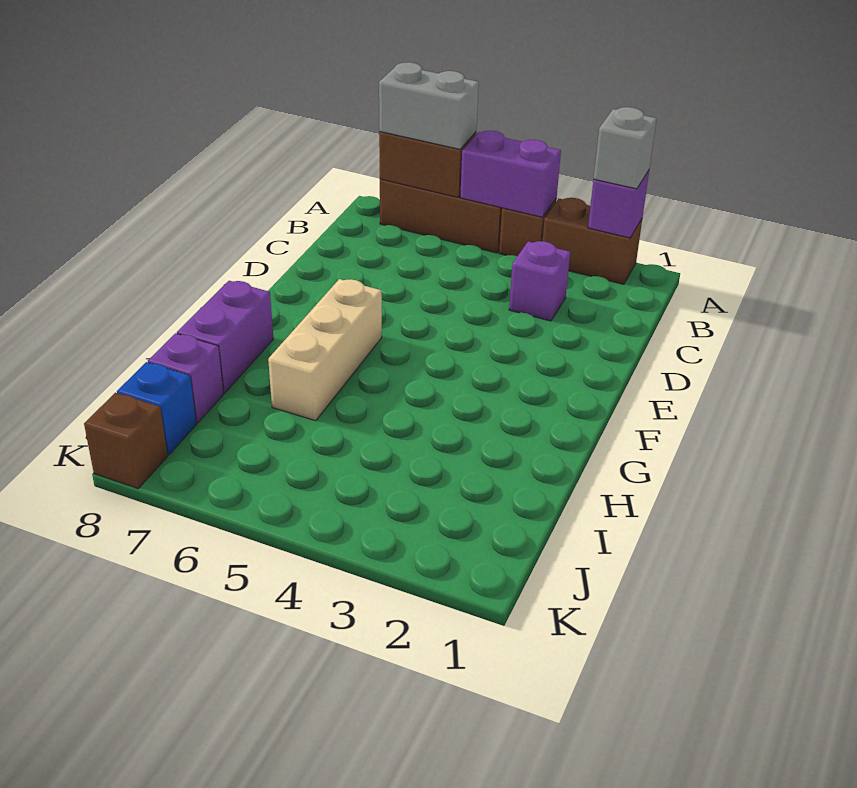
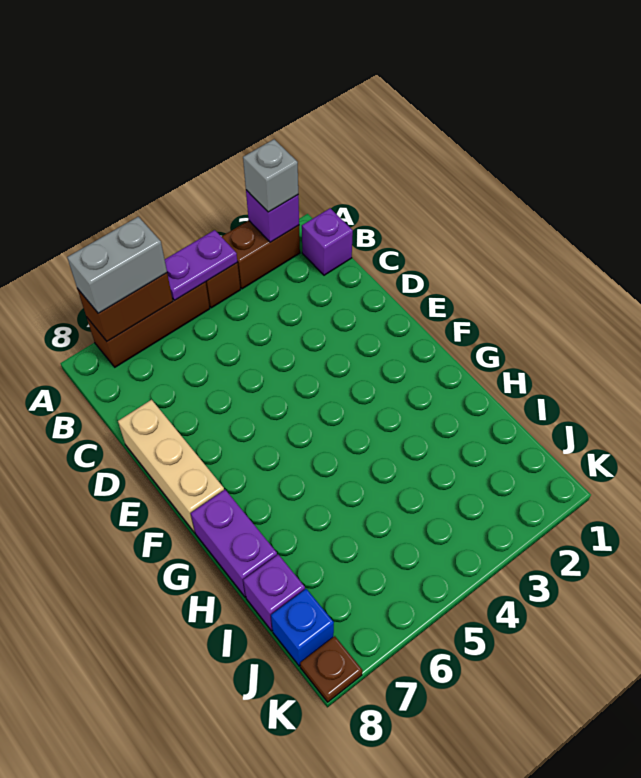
purple 1x2 brick [460,130,561,217] -> purple 1x2 plate [165,230,237,300]
purple 1x1 brick [509,241,570,321] -> purple 1x1 brick moved to [302,208,353,275]
tan 1x3 brick [268,279,382,421] -> tan 1x3 brick moved to [118,400,224,533]
brown 1x1 brick [84,393,168,488] -> brown 1x1 plate [300,636,362,702]

